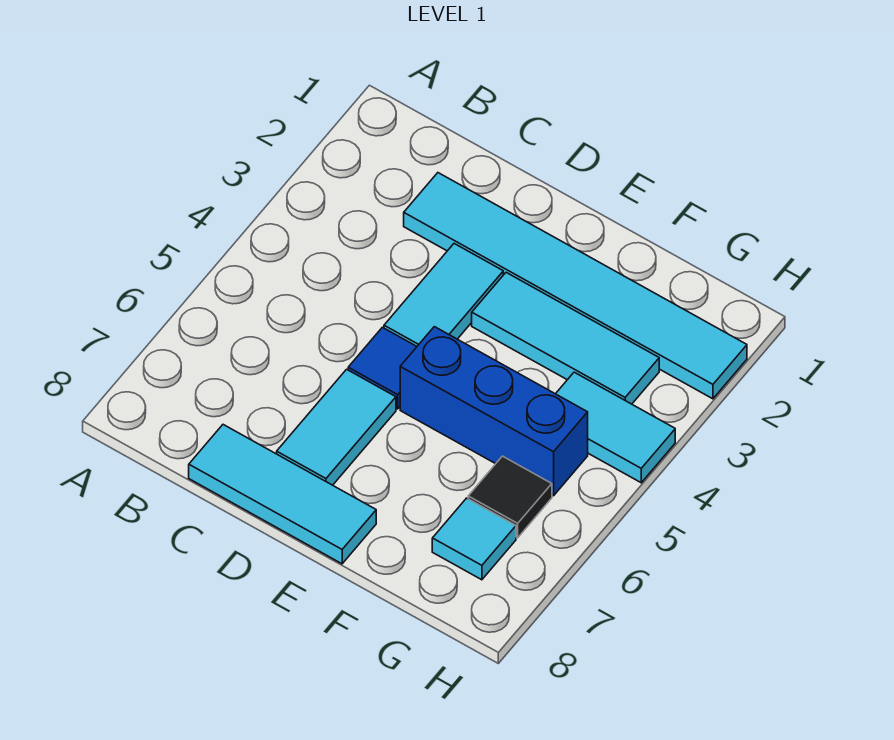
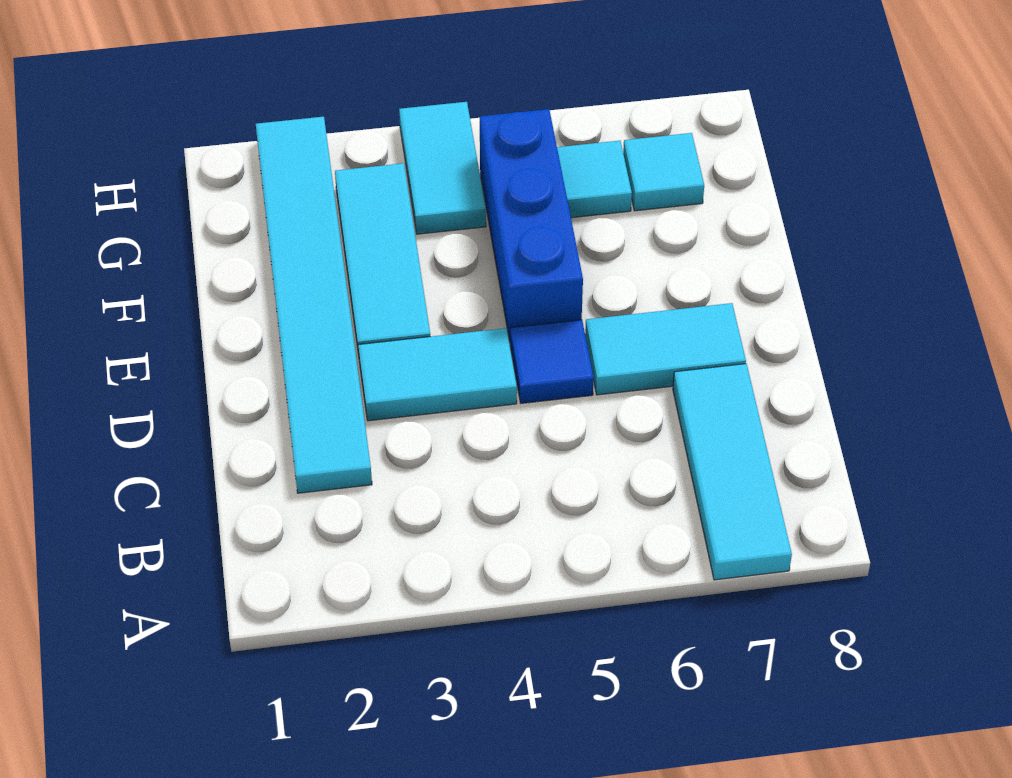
cyan 1x3 tile [189,425,376,564] -> cyan 1x3 tile moved to [673,364,792,580]
black 1x1 tile [468,456,552,538] -> cyan 1x1 tile [557,141,632,218]

